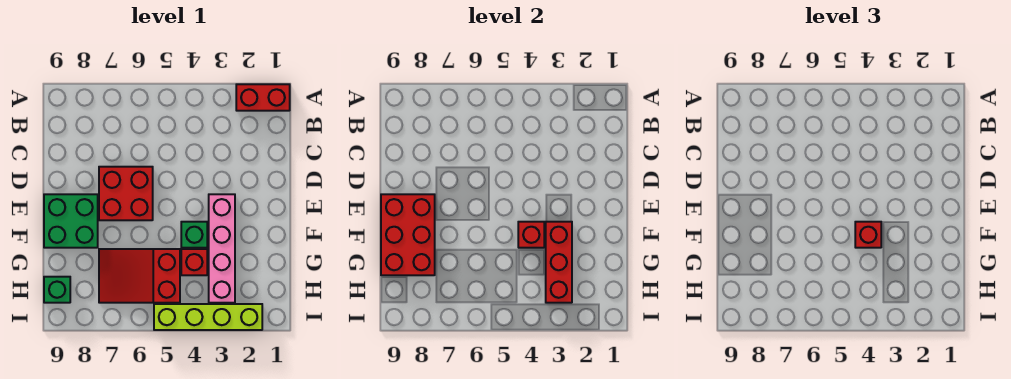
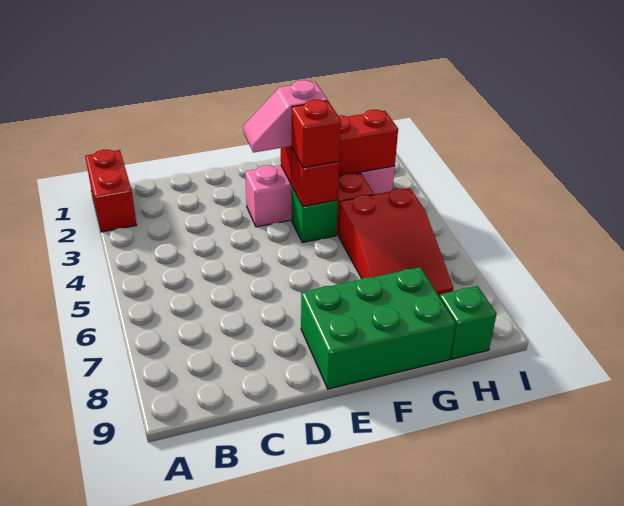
red 2x2 brick [99,167,153,220] -> none
none -> pink 1x2 slope [243,80,328,153]
green 2x2 brick [44,194,98,248] -> green 2x3 brick [301,267,456,389]
red 2x3 brick [381,194,435,275] -> none
lime 1x4 brick [154,304,262,330] -> none

